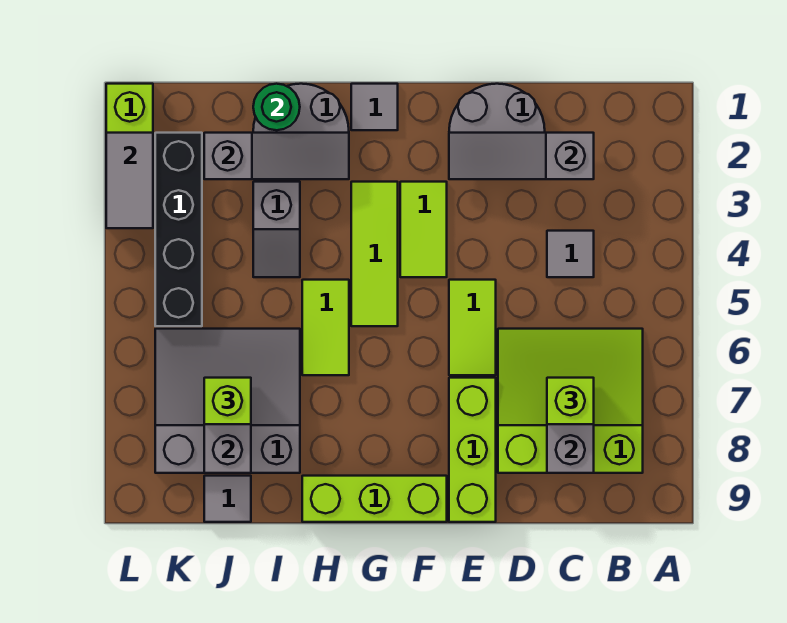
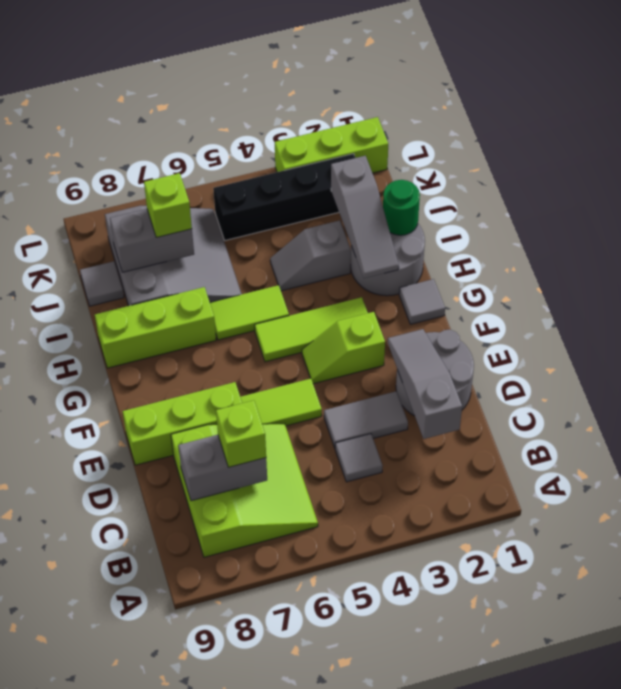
lime 1x2 tile [400,182,447,277] -> lime 1x2 slope [302,312,385,384]
lime 1x3 brick [302,476,447,522] -> lime 1x3 brick turned to [95,287,216,368]
grey 1x2 tile [106,133,153,228] -> grey 1x2 tile moved to [324,391,408,448]

